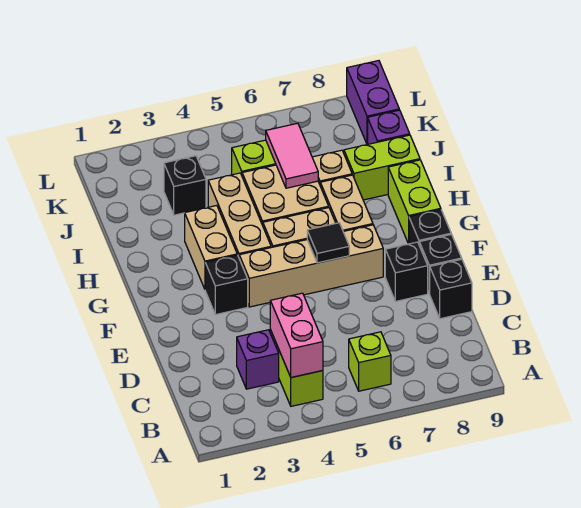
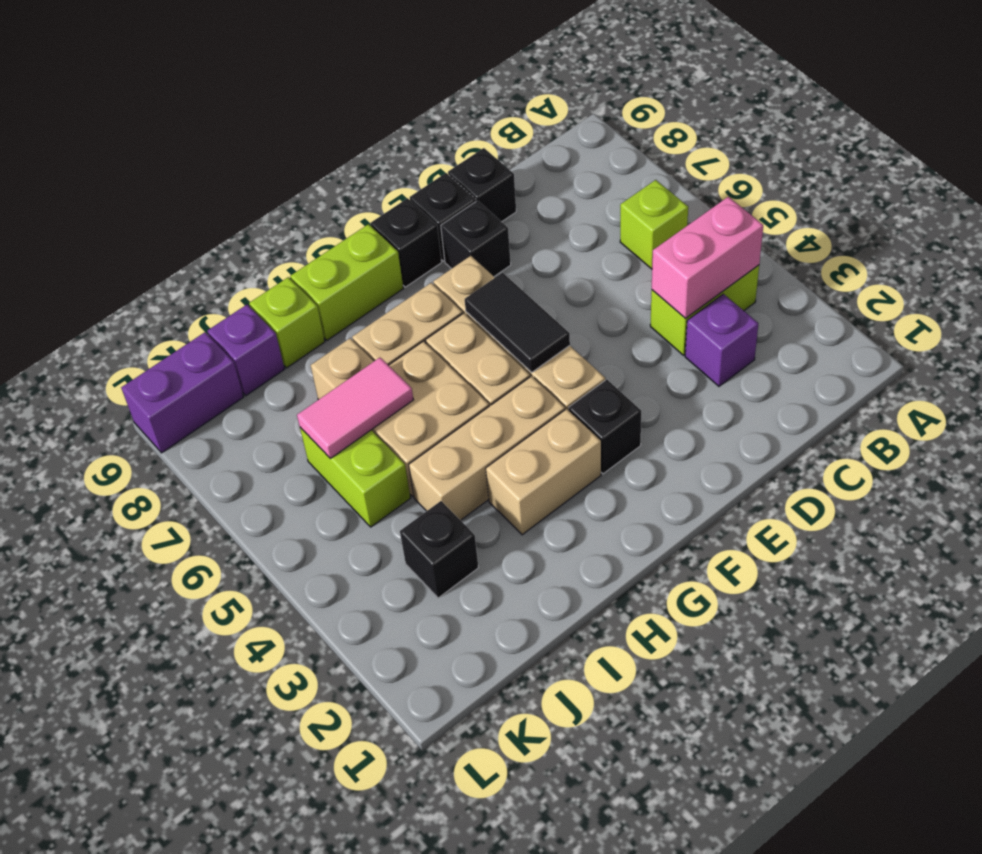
black 1x1 tile [307,223,349,263] -> black 1x2 tile [465,273,570,372]
lime 1x2 brick [344,135,420,200] -> lime 1x1 brick [249,277,325,368]

